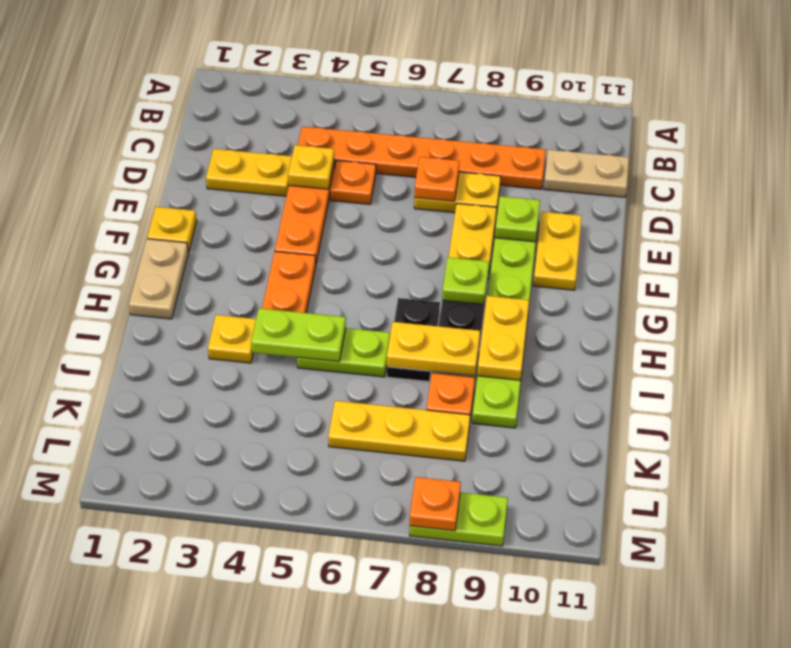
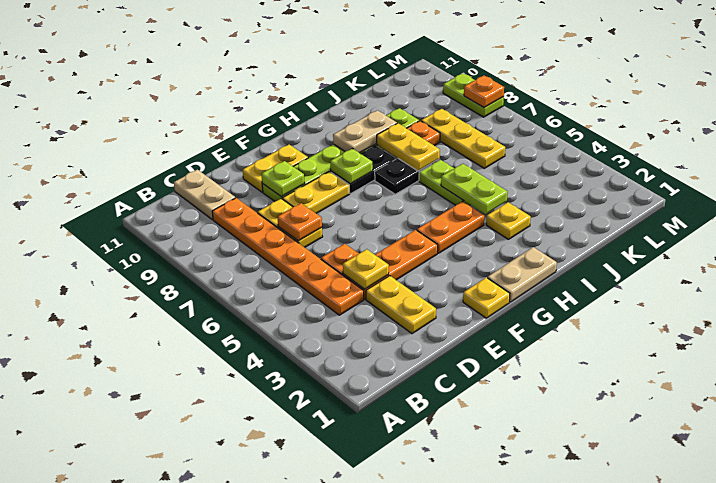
yellow 1x2 plate [477,296,529,380] -> tan 1x2 plate [333,110,397,153]

